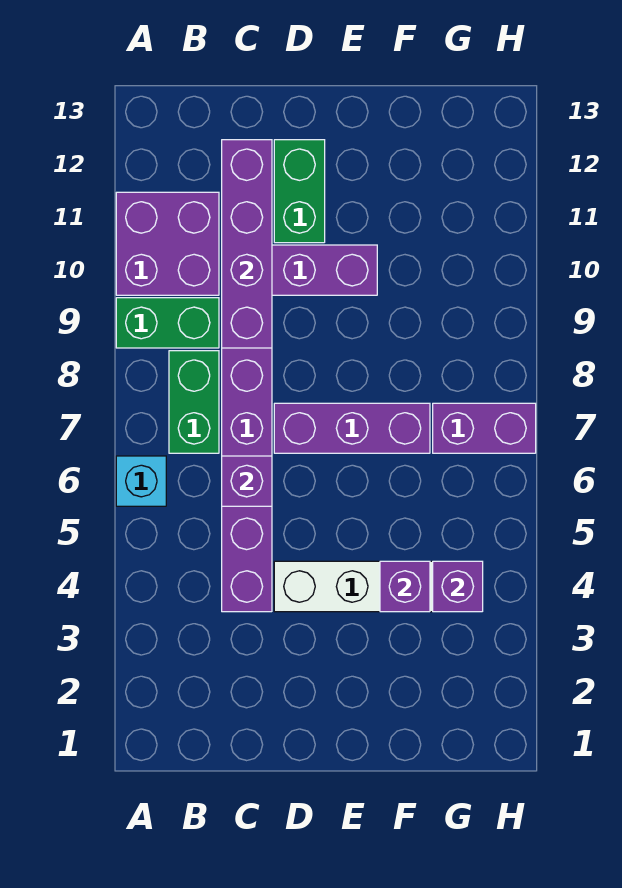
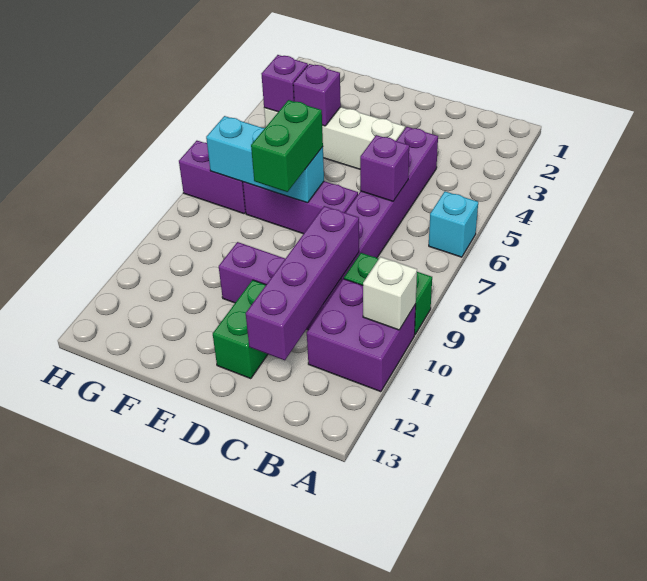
none -> white 1x1 brick [363,257,417,330]
green 1x2 brick [169,351,219,453] -> green 1x2 brick moved to [251,100,323,192]
none -> cyan 1x3 brick [206,116,324,203]

